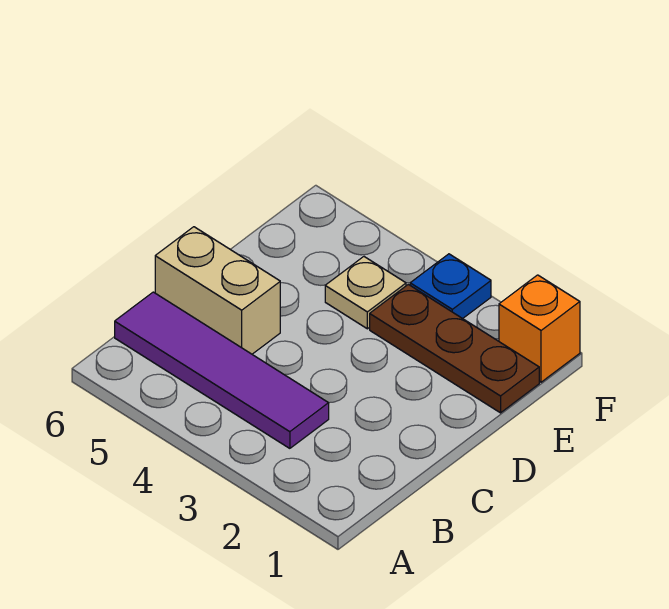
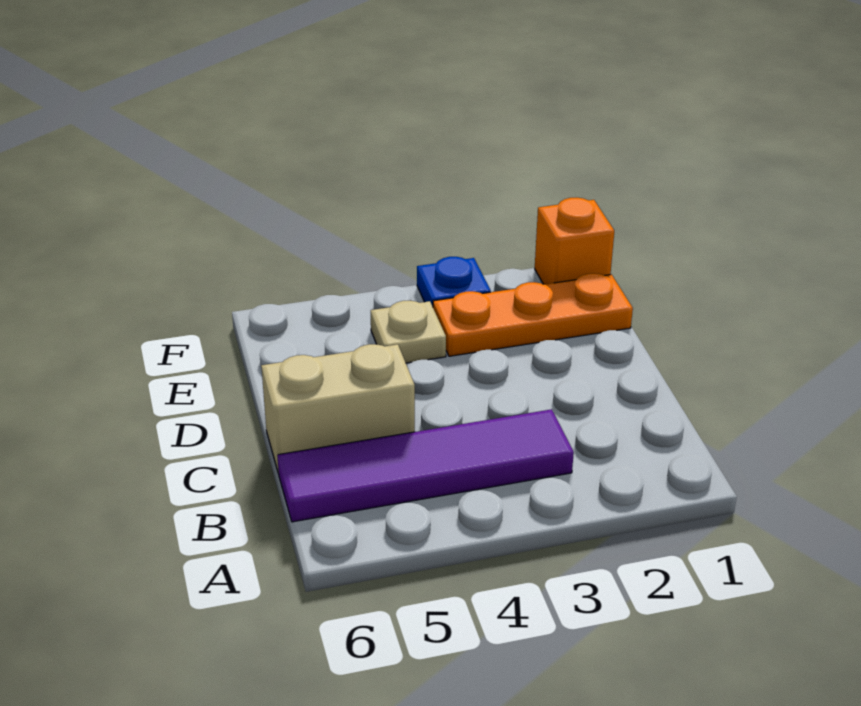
brown 1x3 plate [370,284,539,413] -> orange 1x3 plate [433,273,633,356]

